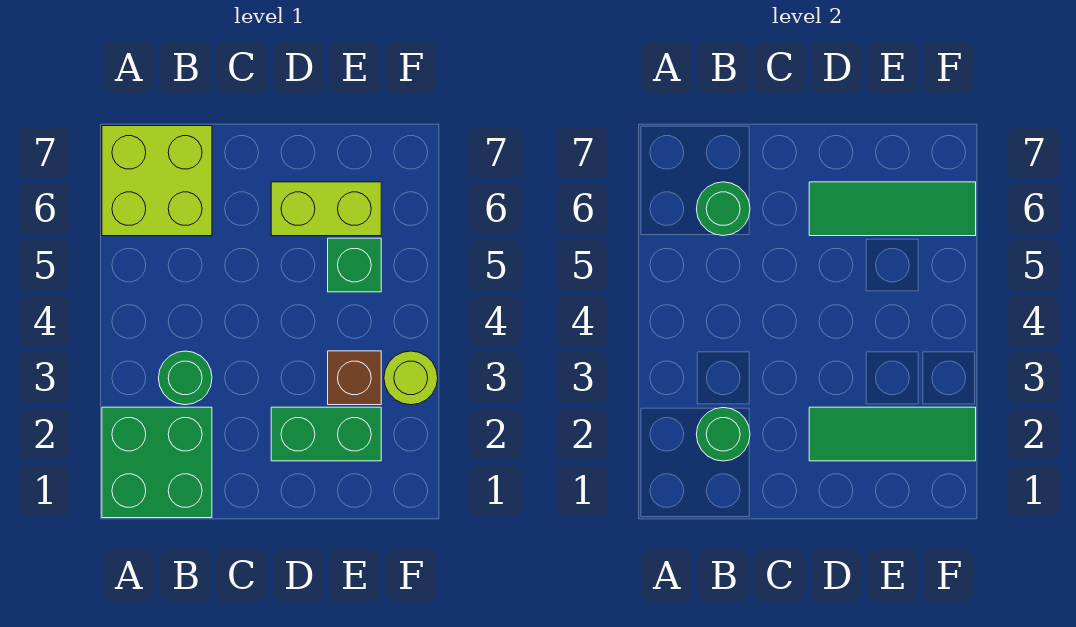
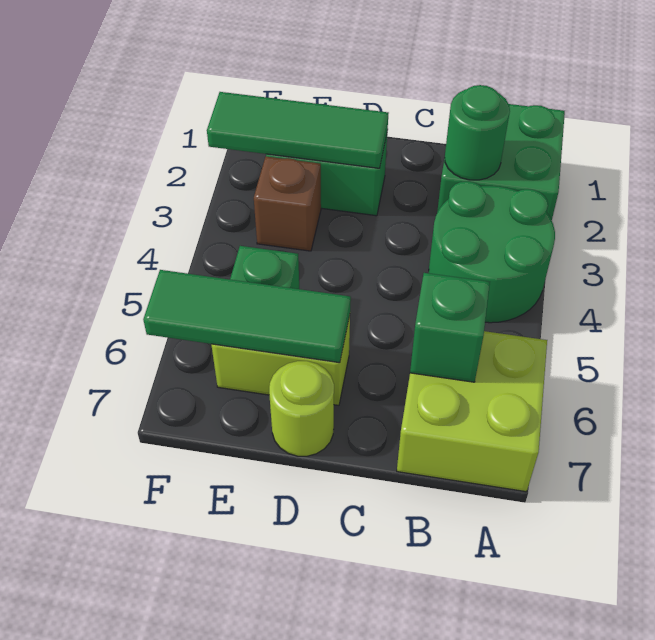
green 1x1 round brick [159,351,212,405] -> green 2x2 round brick [429,181,555,323]
green 1x1 round brick [697,182,750,236] -> green 1x1 brick [410,273,490,382]
lime 1x1 round brick [384,351,438,405] -> lime 1x1 round brick moved to [269,361,334,456]

